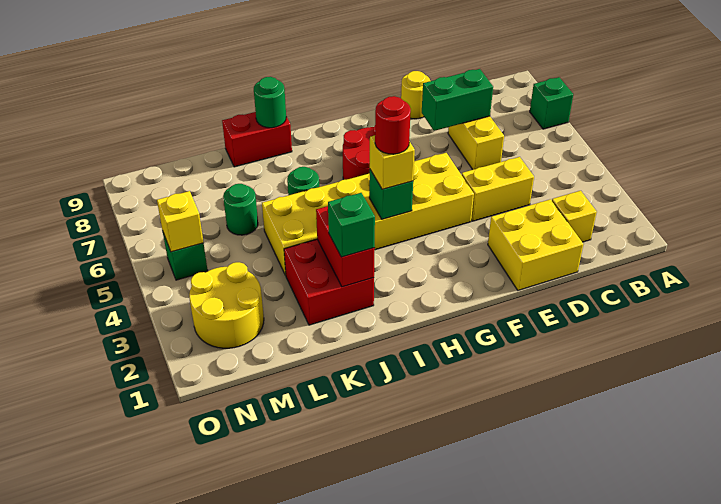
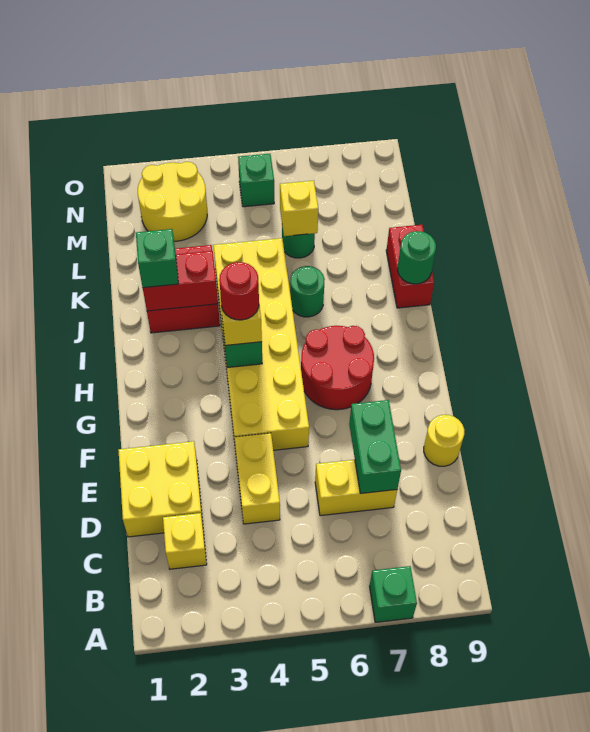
yellow 1x1 brick [157,191,203,252] -> yellow 1x1 brick moved to [280,181,318,236]

